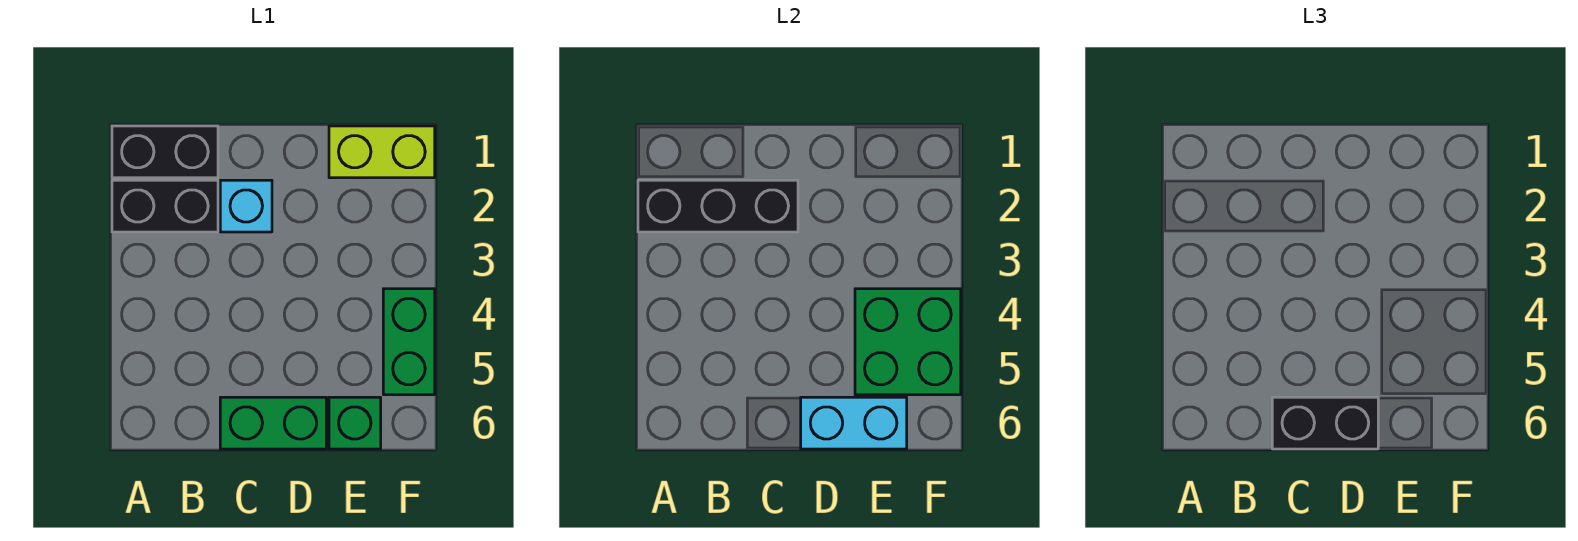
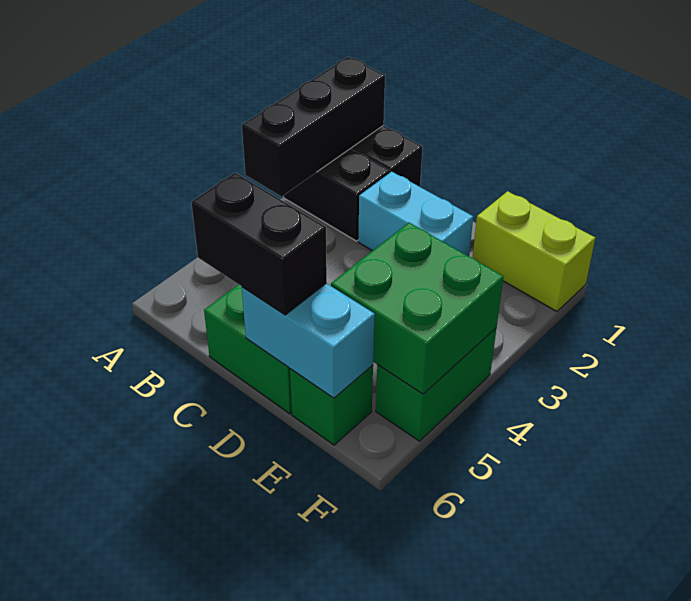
black 1x3 brick [638,180,798,232] -> black 1x3 brick turned to [242,57,385,196]
cyan 1x1 brick [220,180,272,232] -> cyan 1x2 brick [358,172,473,256]

